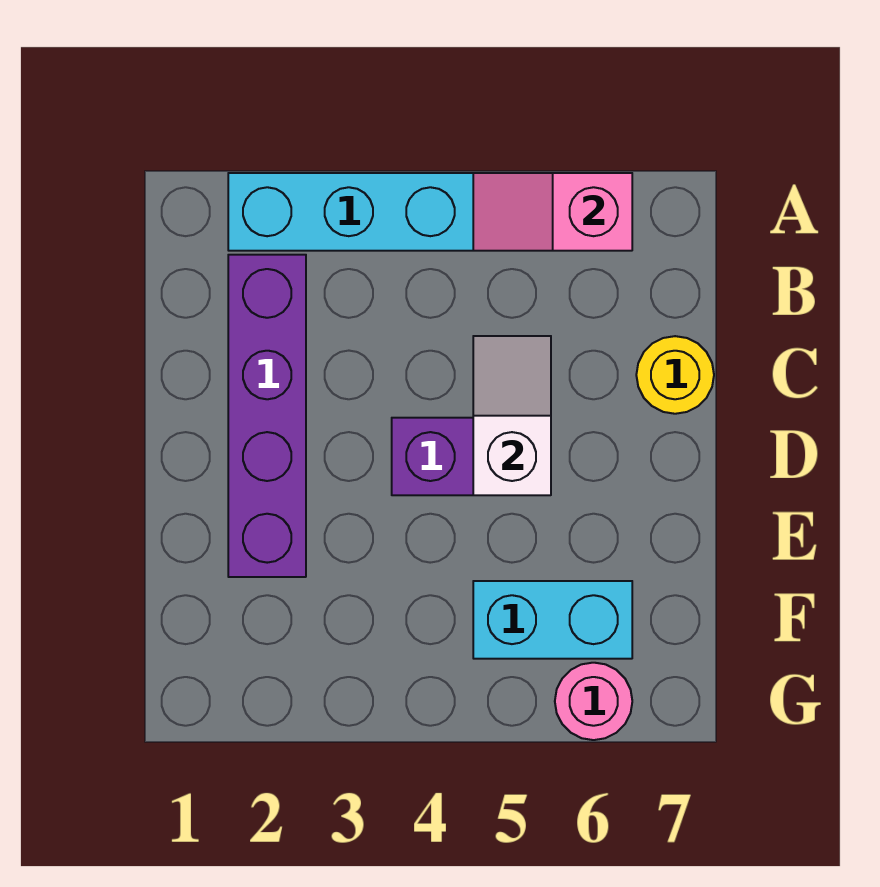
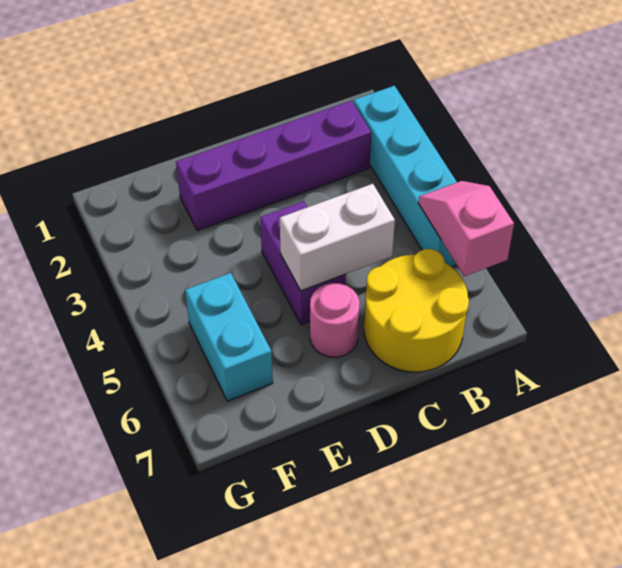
white 1x2 slope [473,336,551,495] -> white 1x2 brick [280,184,395,291]
yellow 1x1 round brick [636,336,714,414] -> yellow 2x2 round brick [364,249,469,372]
pink 1x1 round brick [555,663,632,740] -> pink 1x1 round brick moved to [310,283,360,357]

